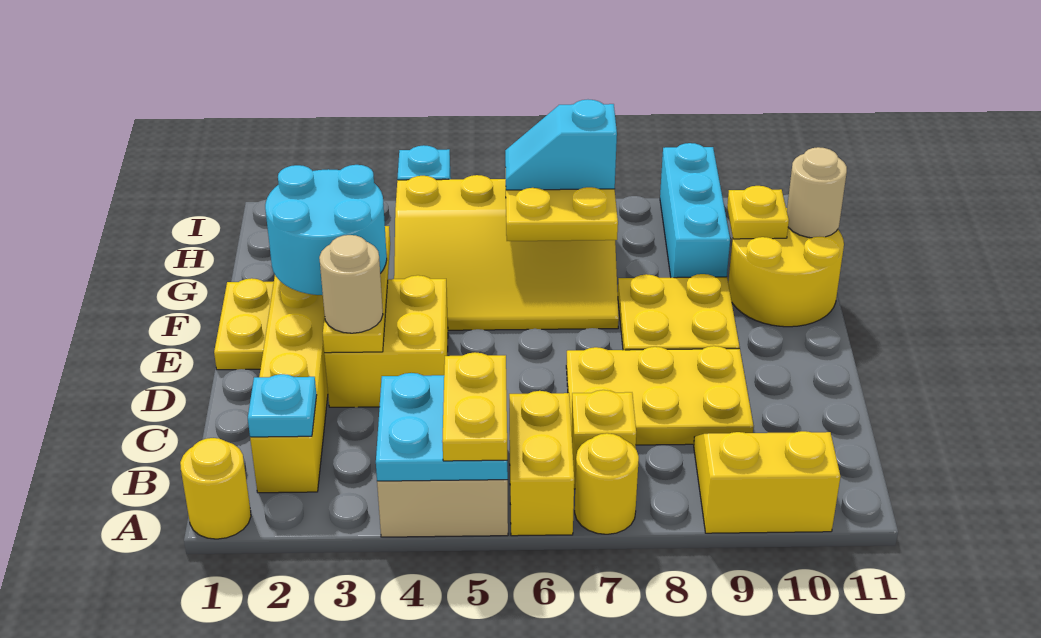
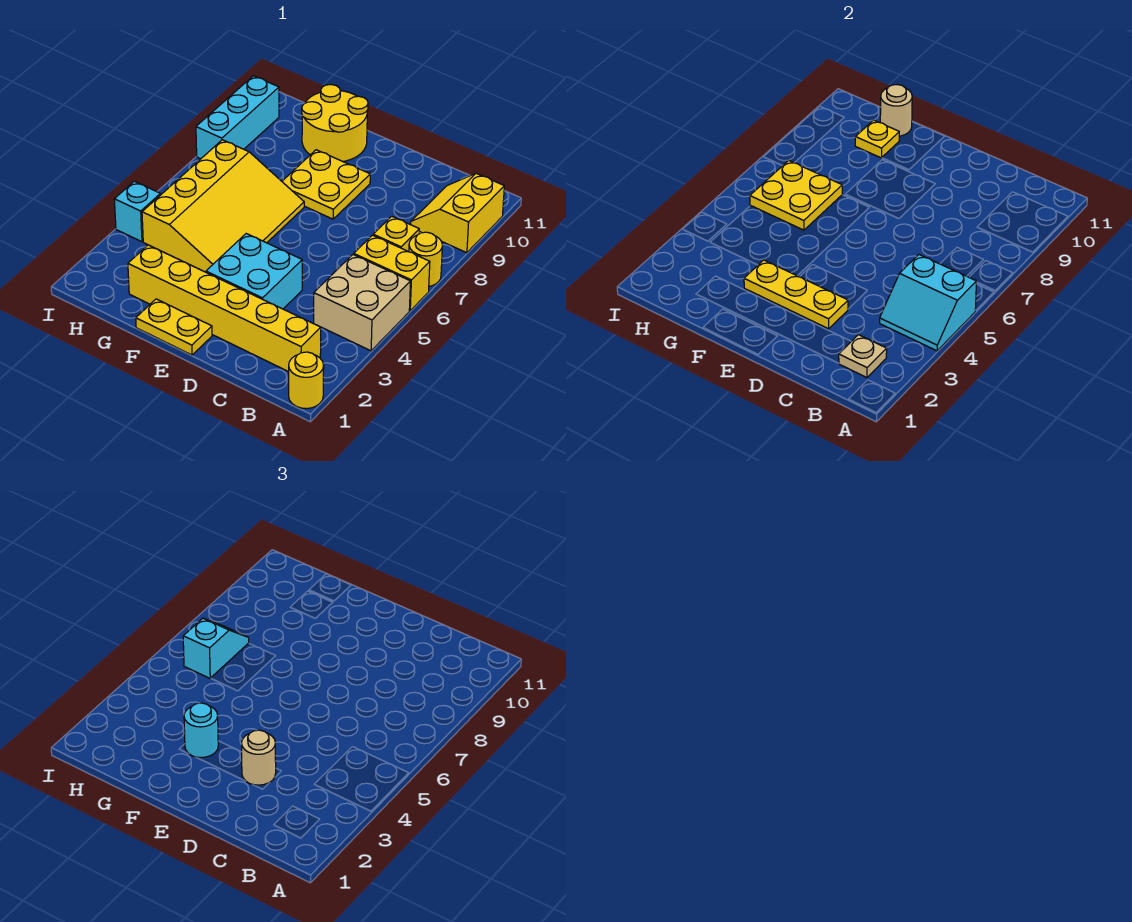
cyan 2x2 plate [376,373,508,481] -> cyan 2x2 slope [880,255,977,351]
yellow 1x2 plate [442,352,507,461] -> none
cyan 1x1 plate [248,374,317,437] -> tan 1x1 plate [839,335,887,378]
yellow 2x3 plate [566,346,754,445] -> none
yellow 2x2 brick [324,275,448,407] -> cyan 2x2 brick [206,234,302,309]
cyan 2x2 round brick [265,165,387,295] -> cyan 1x1 round brick [184,703,218,758]
cyan 1x3 brick [660,143,730,278] -> cyan 1x3 brick turned to [196,76,279,159]
cyan 1x2 slope [505,100,617,190] -> cyan 1x2 slope turned to [183,618,249,678]

